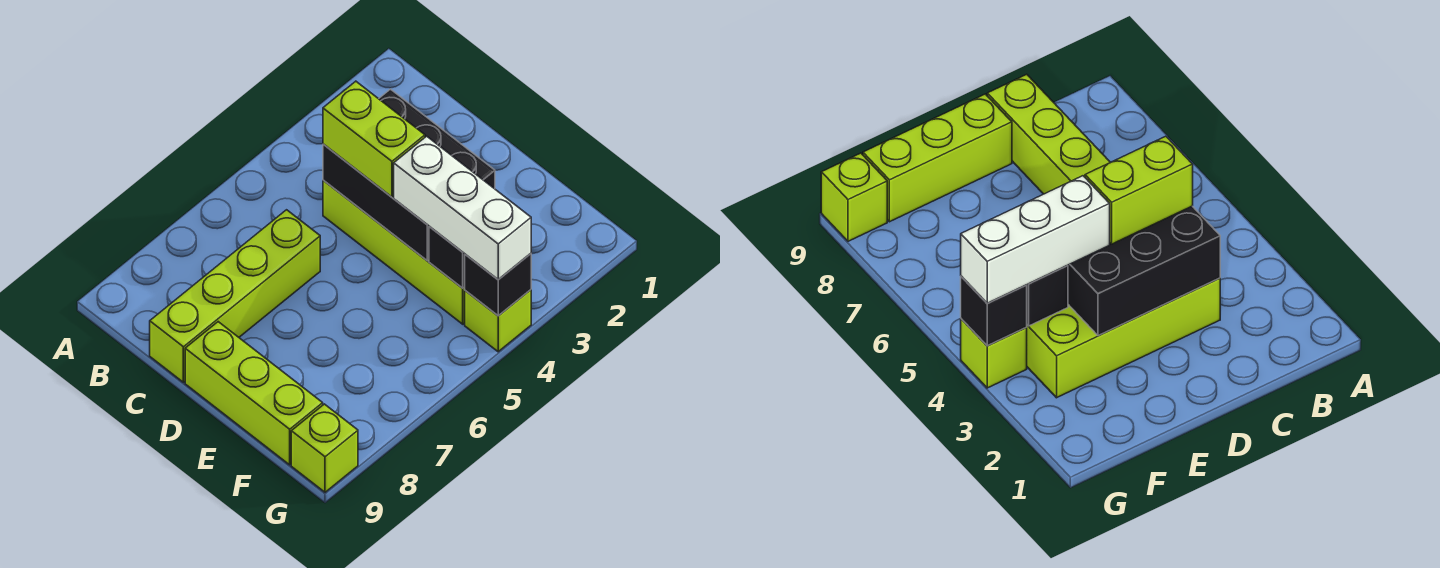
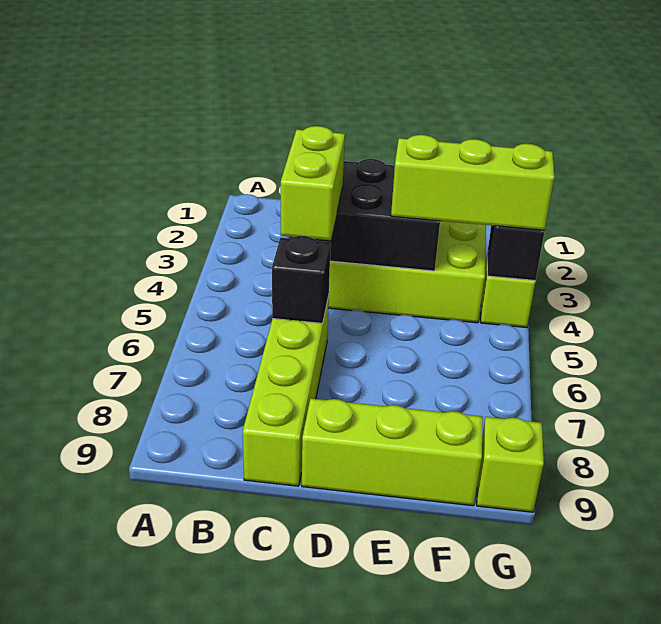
lime 1x2 brick [323,81,425,197] -> lime 1x2 brick turned to [281,126,345,240]
white 1x3 brick [394,136,531,280] -> lime 1x3 brick [391,135,555,231]
black 1x1 brick [429,227,465,288] -> black 1x1 brick moved to [272,236,331,323]

